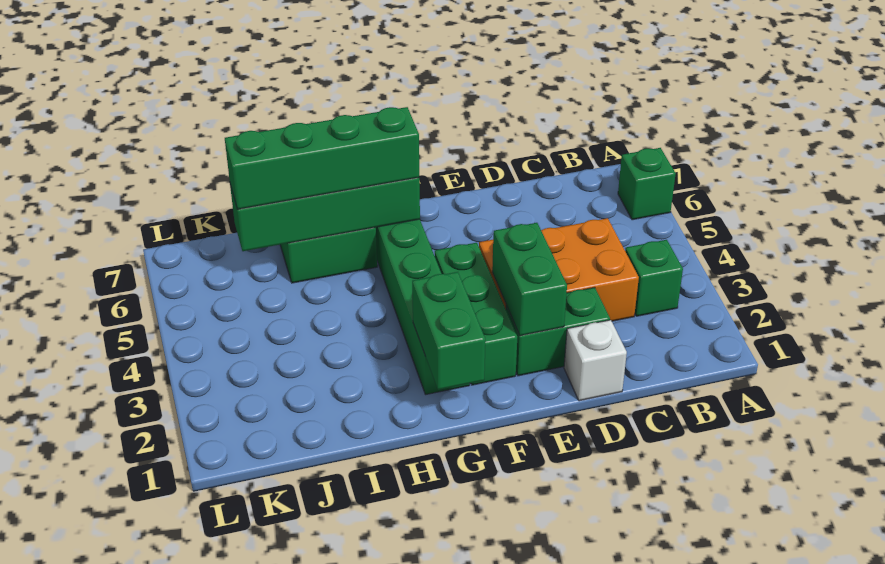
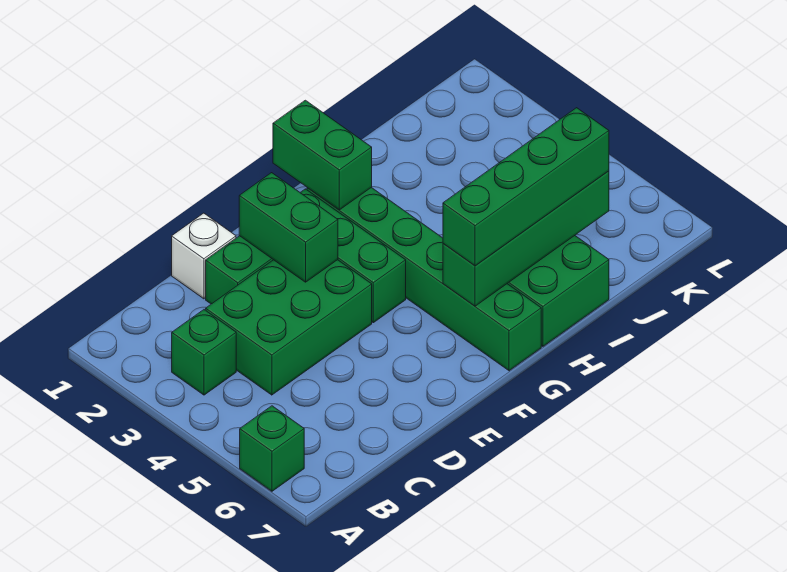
orange 2x3 brick [479,218,639,321] -> green 2x3 brick [206,260,372,395]

